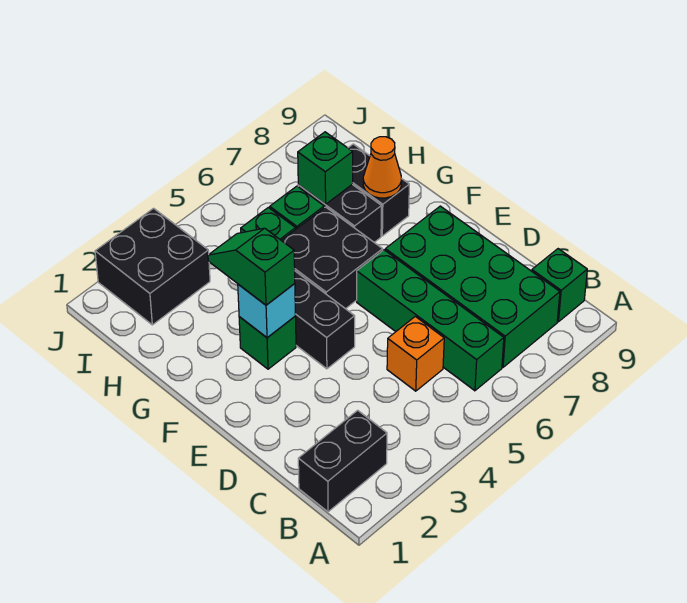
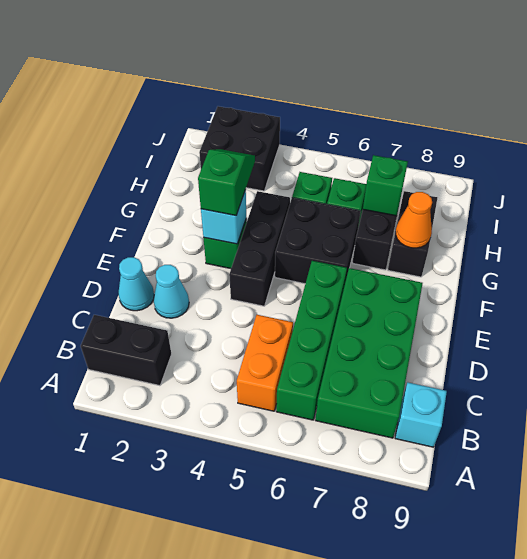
green 1x1 brick [532,249,587,322] -> cyan 1x1 brick [395,382,447,447]
orange 1x1 brick [387,317,444,391] -> orange 1x2 brick [237,315,293,411]
none -> cyan 1x1 cone [118,257,154,311]
none -> cyan 1x1 cone [153,265,189,318]

